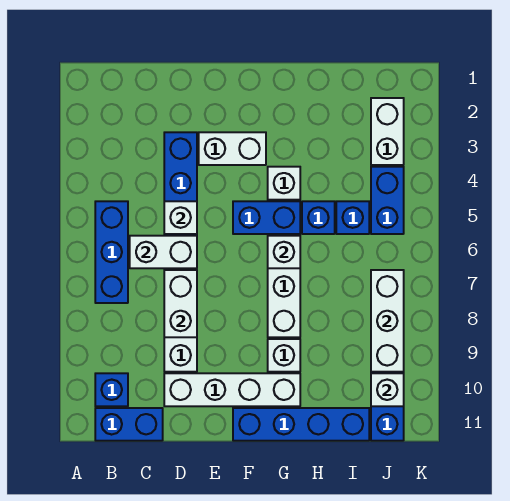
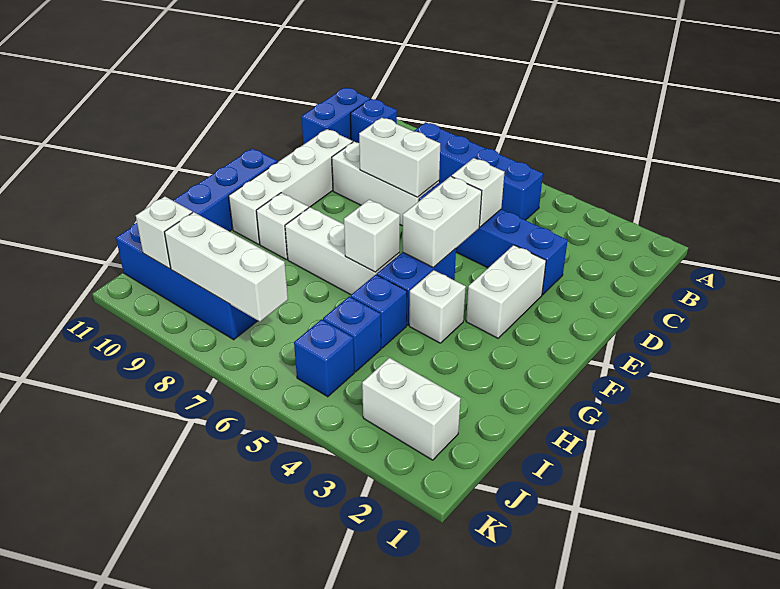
blue 1x3 brick [95,201,128,303] -> blue 1x4 brick [414,122,543,220]
white 1x2 brick [130,236,197,268] -> white 1x2 brick moved to [402,176,482,268]
blue 1x2 brick [371,167,404,234] -> blue 1x1 brick [294,319,354,397]

